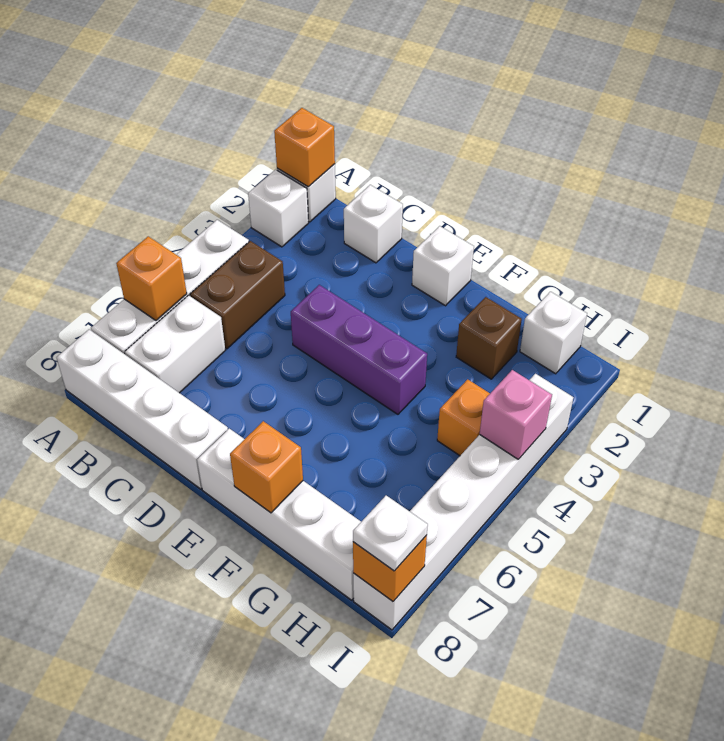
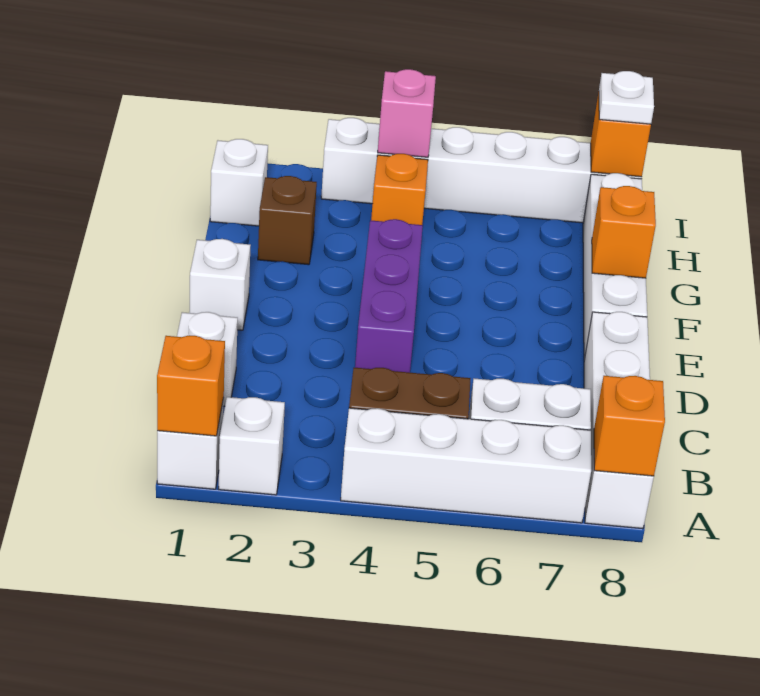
orange 1x1 brick [116,236,187,320] -> orange 1x1 brick moved to [594,376,665,476]

